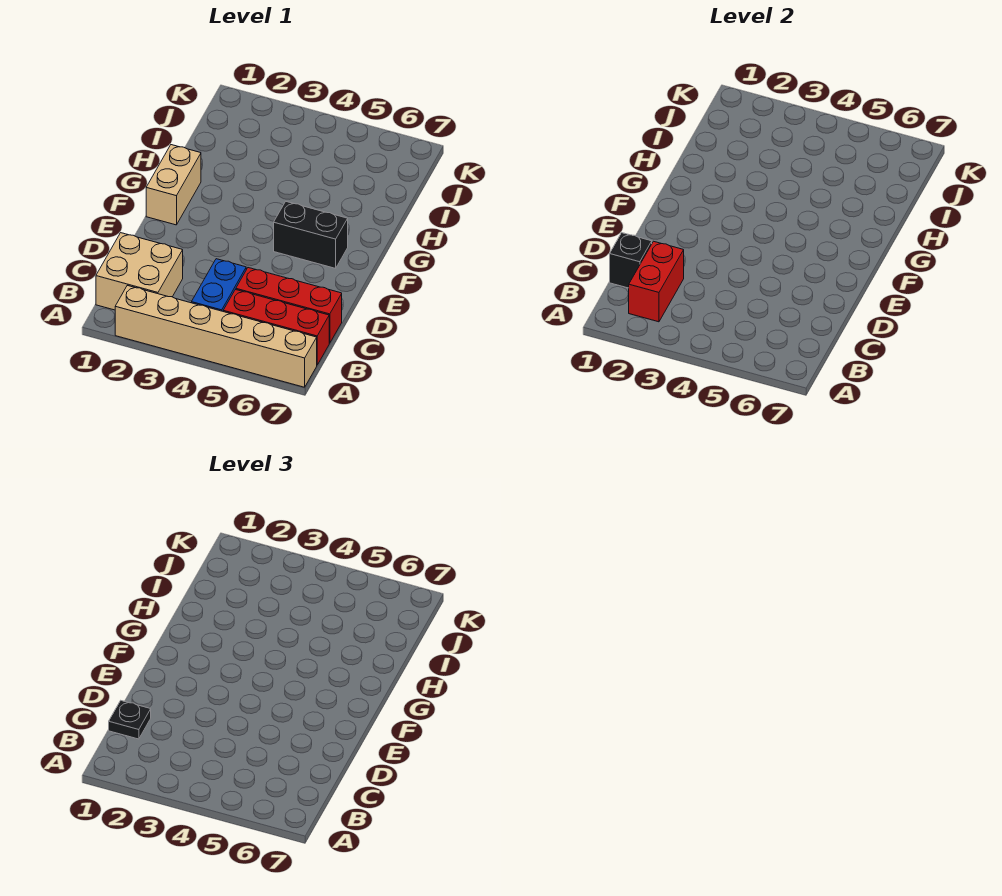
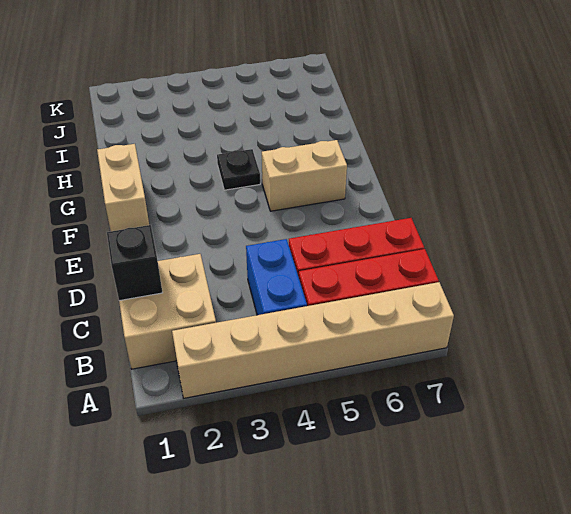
red 1x2 brick [629,241,684,322] -> none
black 1x1 plate [109,701,151,739] -> black 1x1 plate moved to [217,149,260,190]
black 1x2 brick [274,202,348,268] -> tan 1x2 brick [262,140,347,211]

